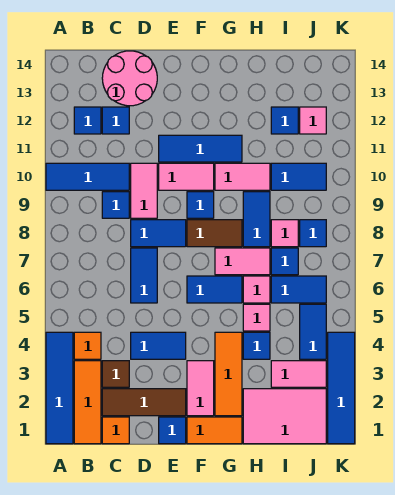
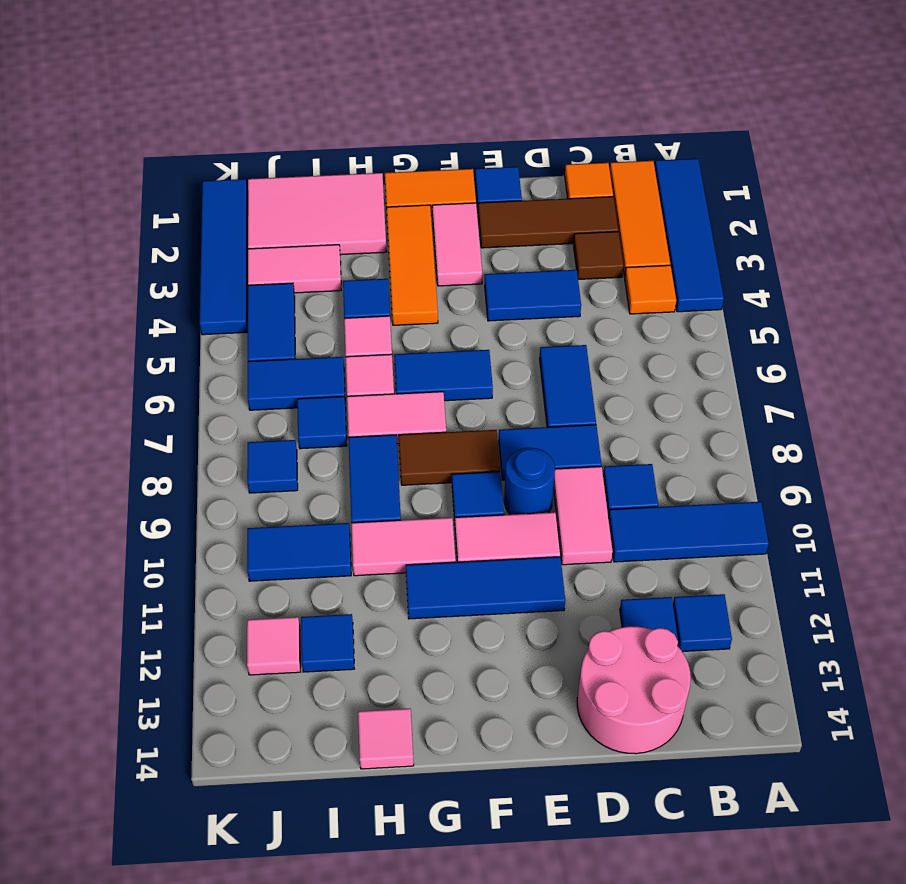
none -> blue 1x1 round brick [504,448,555,515]
pink 1x1 tile [271,220,298,247] -> pink 1x1 tile moved to [358,708,414,769]

